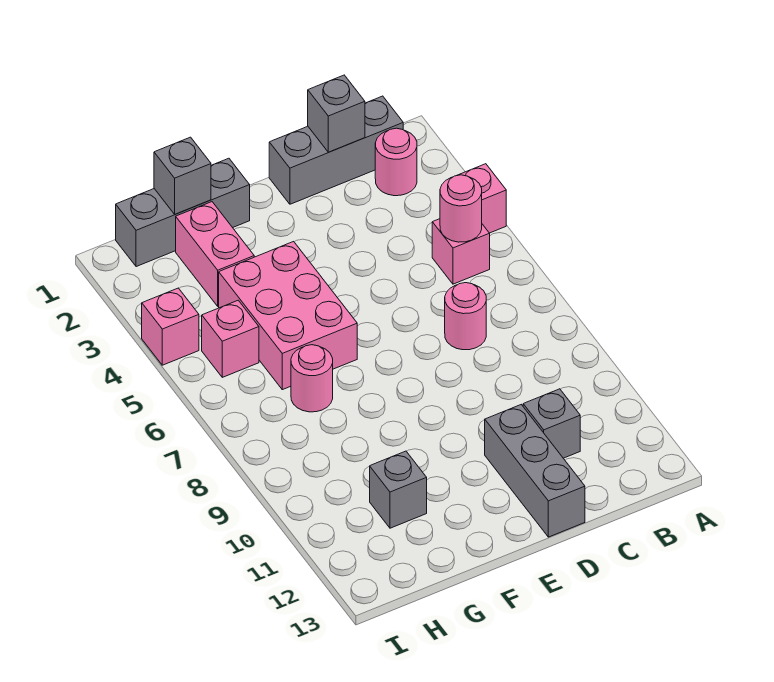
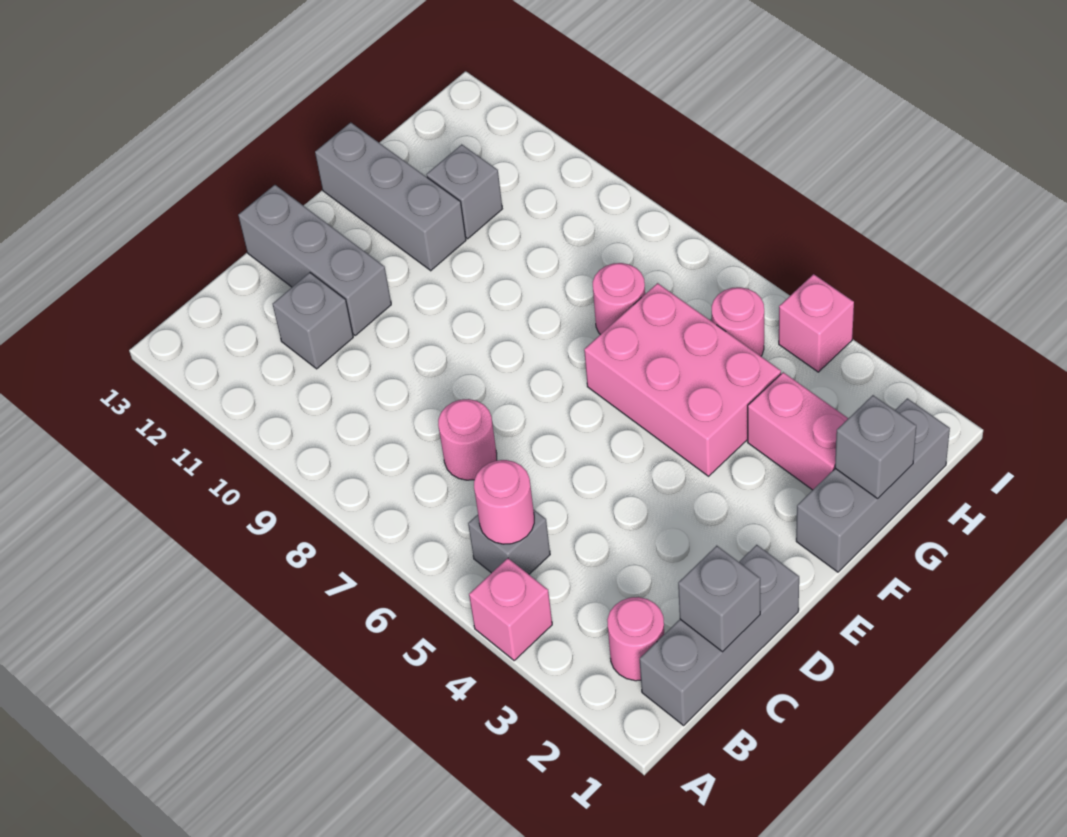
pink 1x1 brick [432,219,490,284] -> grey 1x1 brick [468,509,550,574]
none -> grey 1x3 brick [315,122,466,271]
pink 1x1 brick [202,300,259,377] -> pink 1x1 round brick [712,287,764,356]

